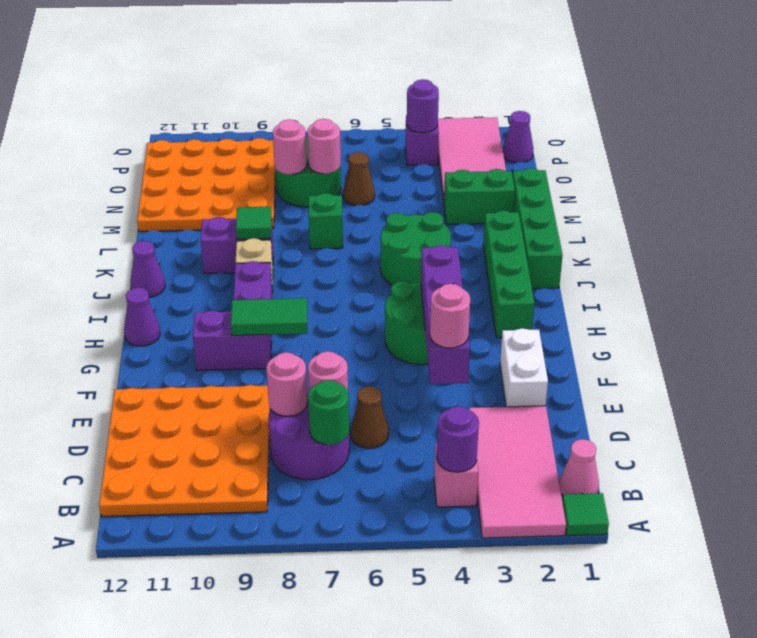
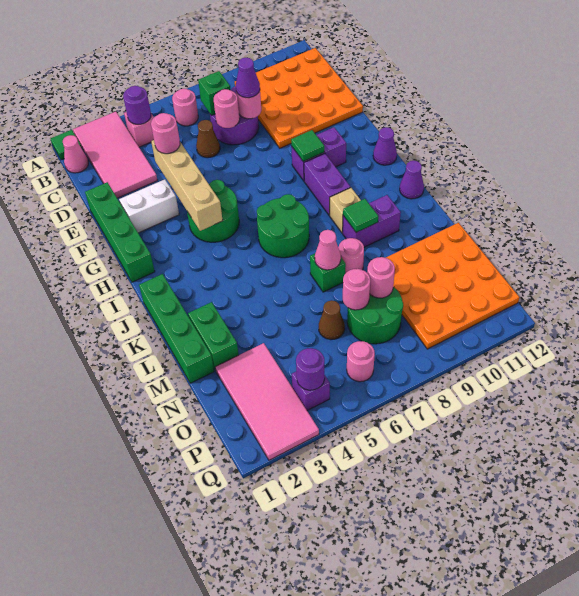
none -> pink 1x1 round brick [172,89,198,126]
green 1x1 round brick [308,380,349,445] -> green 1x1 brick [198,71,231,115]
white 1x2 brick [500,328,548,407] -> white 1x2 brick turned to [119,179,179,233]
purple 1x4 brick [421,245,470,384] -> tan 1x4 brick [151,140,223,231]
green 1x2 tile [231,298,307,335] -> green 1x1 tile [291,130,324,162]
green 1x4 brick [483,211,534,337] -> green 1x4 brick moved to [85,182,155,282]
green 2x2 round brick [381,212,451,285] -> green 2x2 round brick moved to [257,194,309,258]
none -> pink 1x1 cone [315,230,341,270]
none -> pink 1x1 round brick [338,238,364,274]
green 1x2 brick [444,169,515,224] -> green 1x2 brick turned to [188,302,239,371]
purple 1x1 cone [503,111,534,163] -> purple 1x1 cone moved to [236,58,260,98]
none -> pink 1x1 round brick [347,341,375,382]

